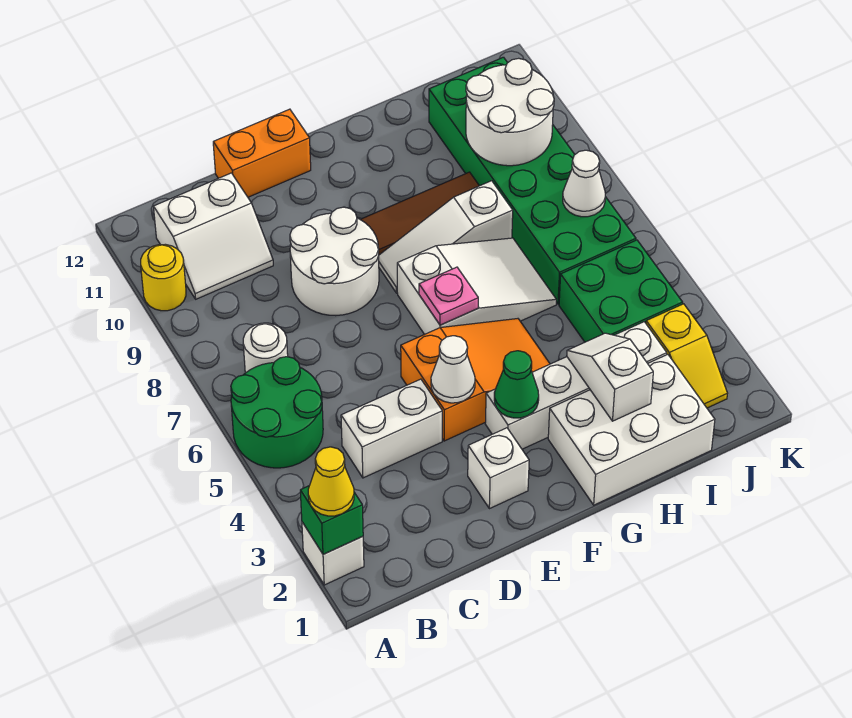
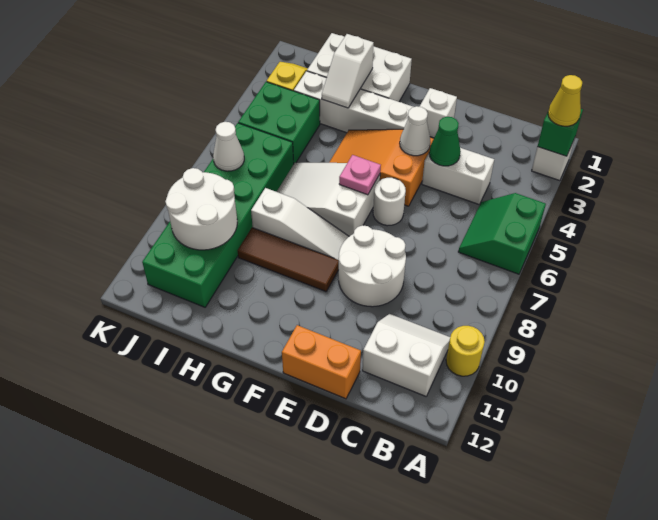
green 2x2 round brick [231,357,323,468] -> green 2x2 slope [458,193,546,274]
white 1x1 round brick [243,323,288,373] -> white 1x1 round brick moved to [373,178,406,226]
green 1x1 cone [494,351,539,418] -> green 1x1 cone moved to [429,117,461,166]

